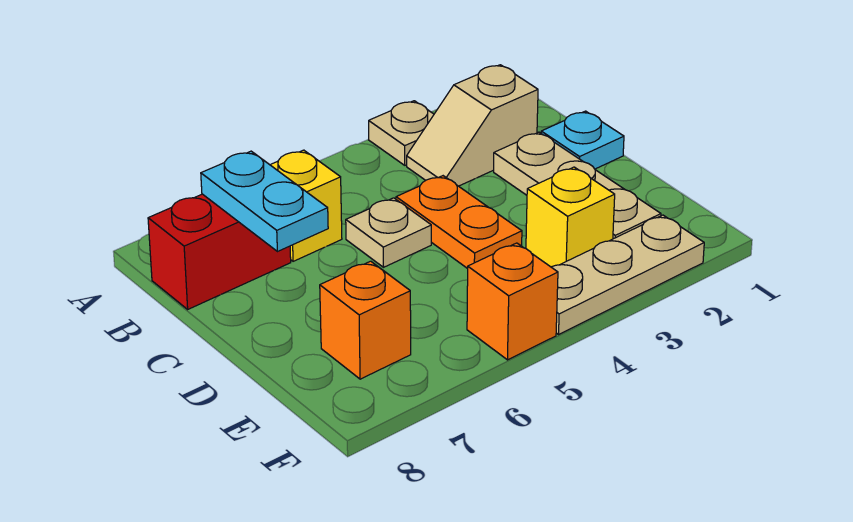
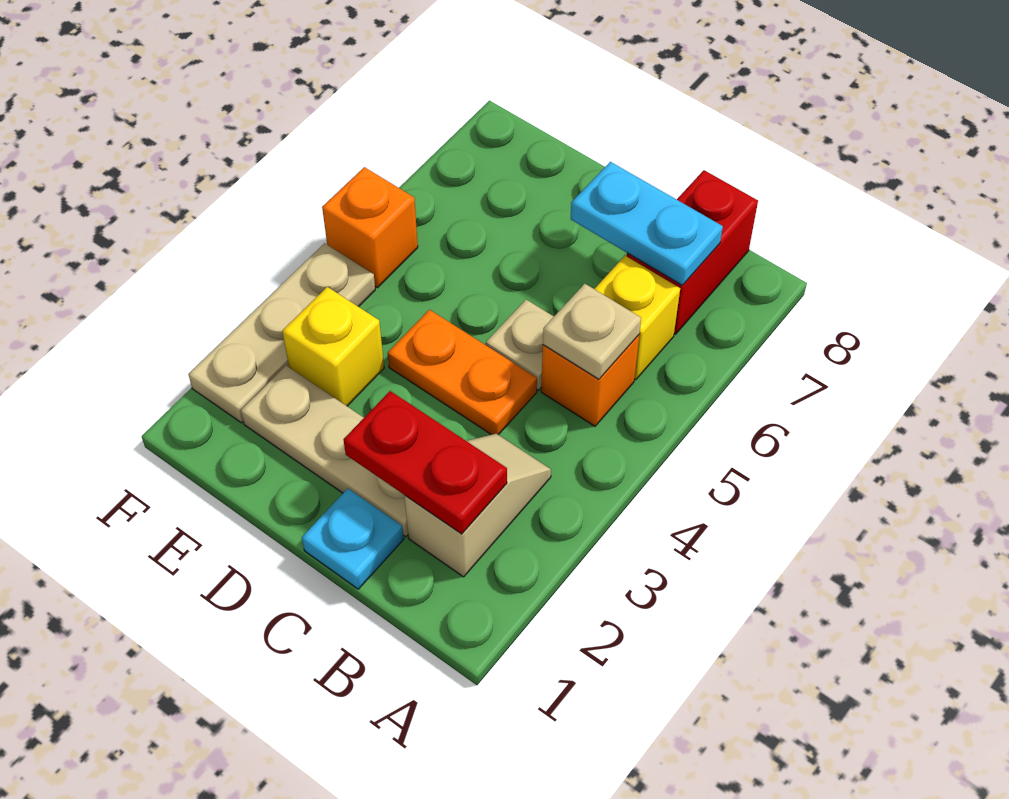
tan 1x1 plate [369,101,434,165] -> tan 1x1 plate moved to [543,284,641,379]
none -> red 1x2 plate [344,391,507,534]
orange 1x1 brick [320,261,411,379] -> orange 1x1 brick moved to [541,335,639,426]

